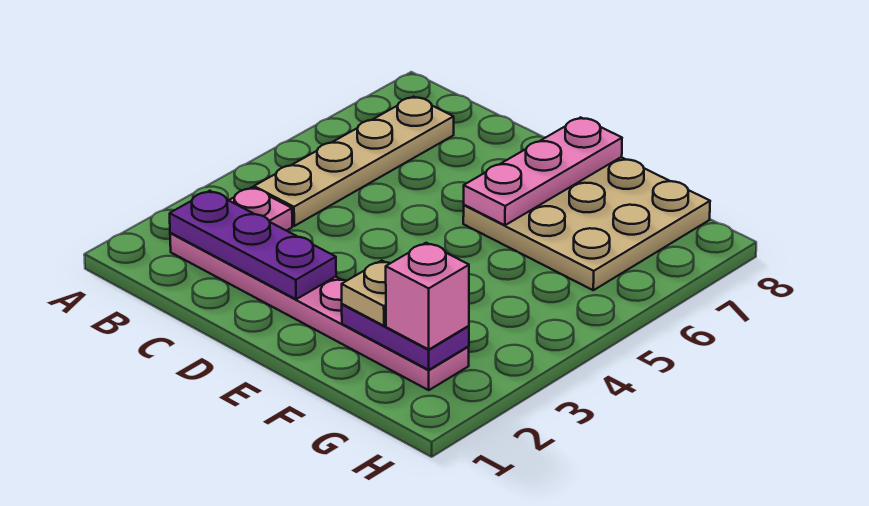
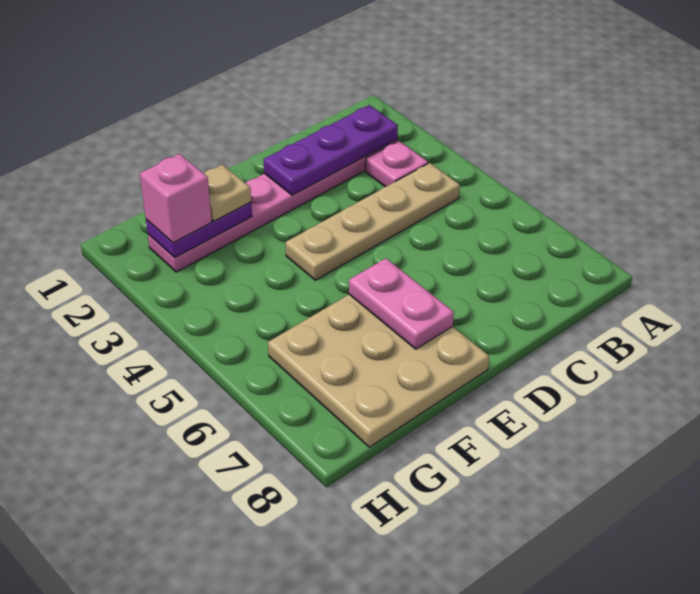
tan 1x4 plate [254,97,454,226] -> tan 1x4 plate turned to [285,163,460,280]
pink 1x3 plate [464,117,622,225] -> pink 1x2 plate [349,258,454,349]

